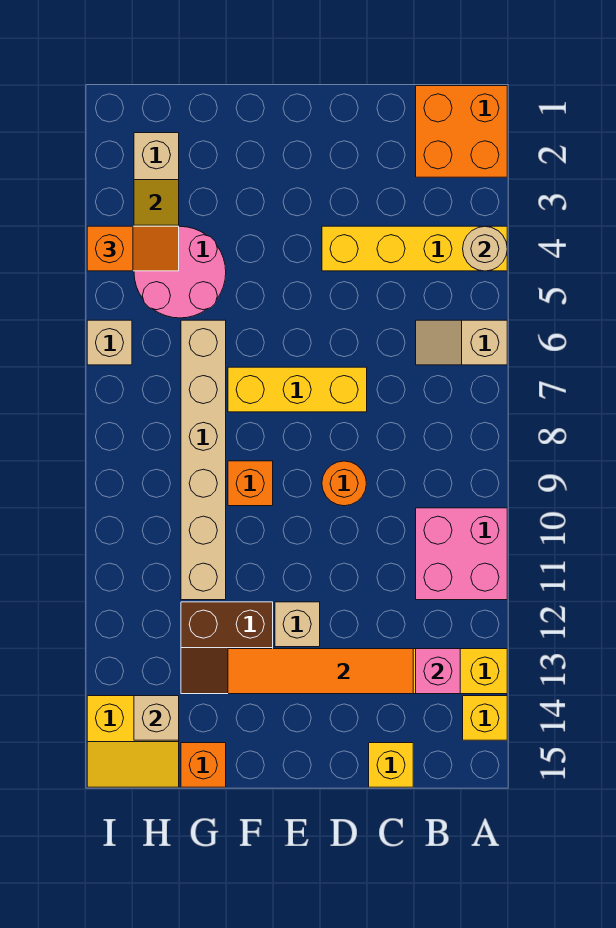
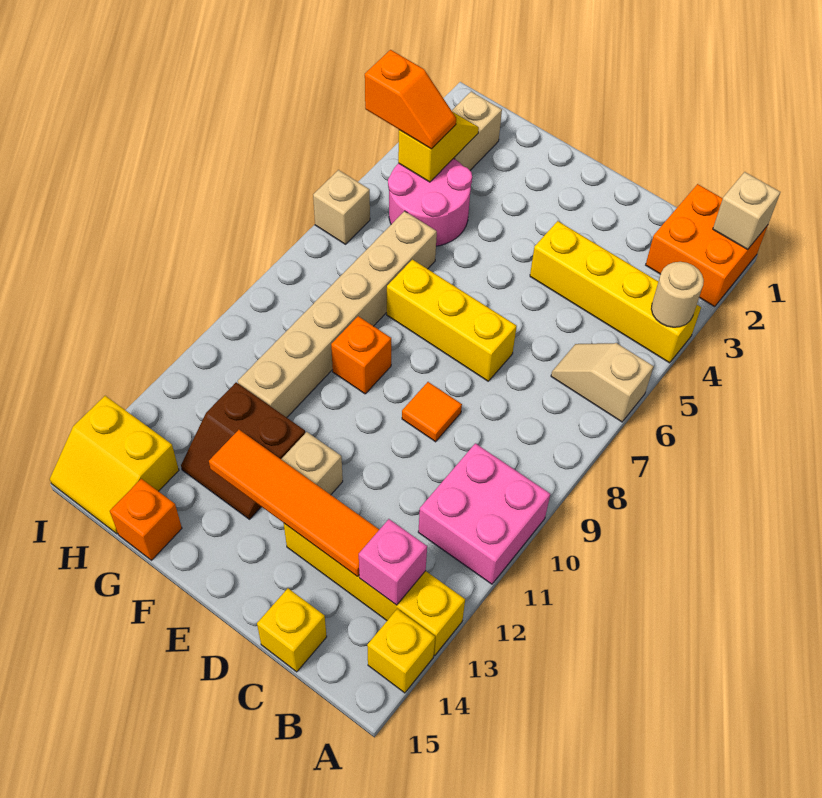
orange 1x1 round brick [322,461,366,506] -> orange 1x1 tile [402,382,462,442]
tan 1x1 brick [134,696,179,740] -> tan 1x1 brick moved to [713,172,780,250]

